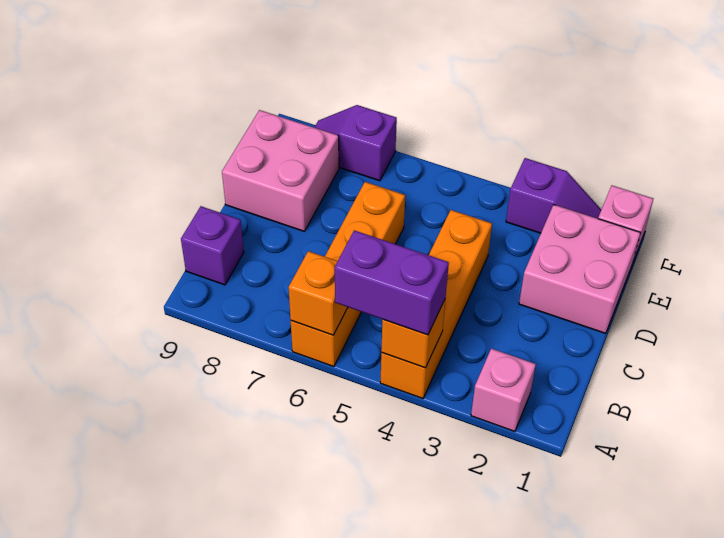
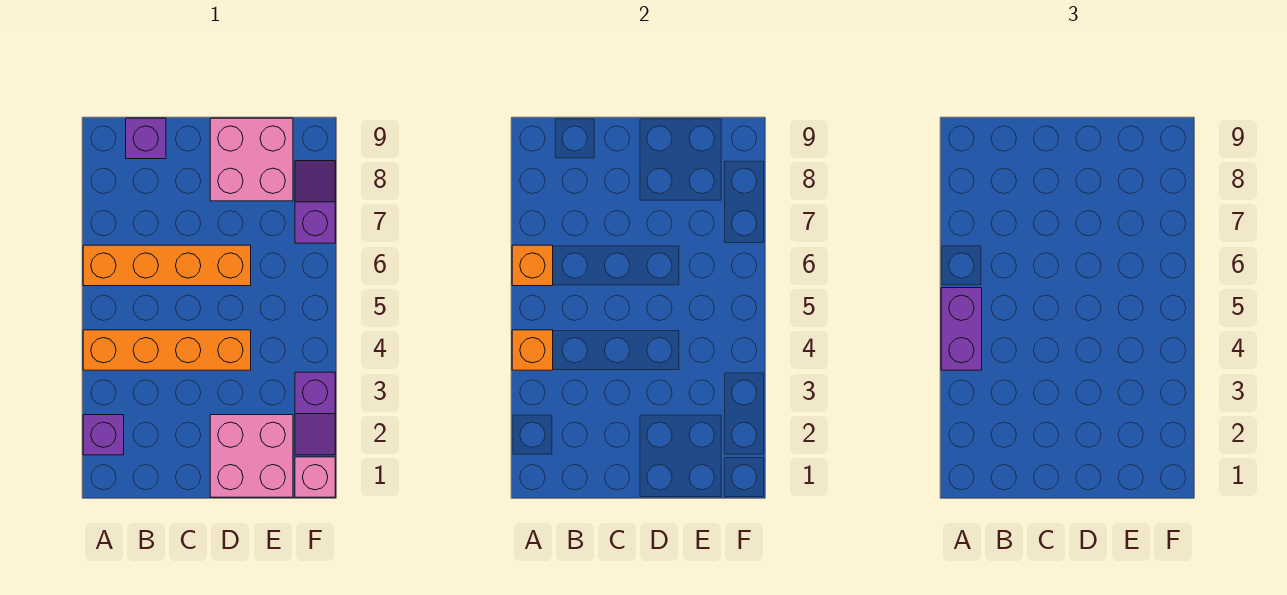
pink 1x1 brick [471,348,536,431] -> purple 1x1 brick [83,415,124,455]

